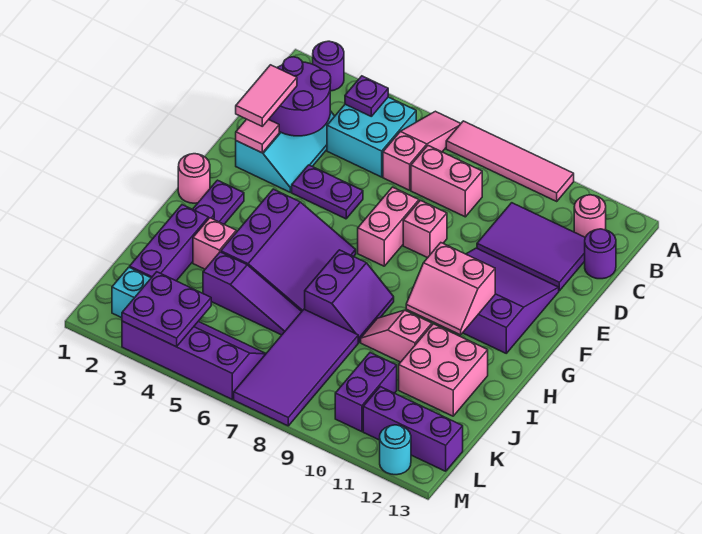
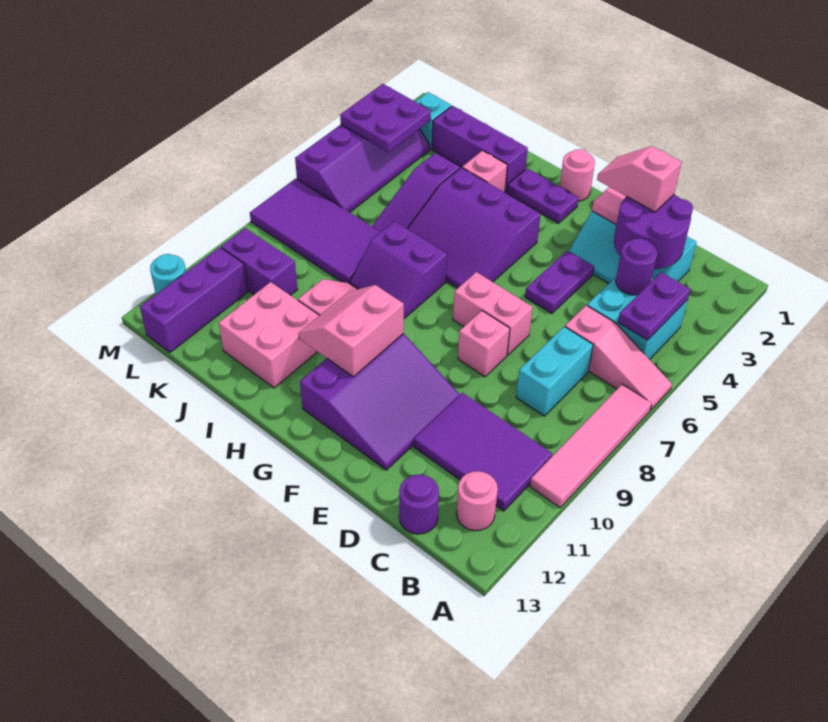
purple 1x1 round brick [313,41,344,91] -> purple 1x1 round brick moved to [616,238,657,295]
purple 1x1 plate [345,76,388,116] -> purple 1x2 plate [618,272,691,340]
pink 1x2 brick [411,146,482,217] -> cyan 1x2 brick [516,327,593,416]
purple 2x3 tile [477,203,585,291] -> purple 2x3 tile turned to [414,393,552,511]
pink 1x2 tile [236,65,297,126] -> pink 1x2 slope [597,146,682,212]

